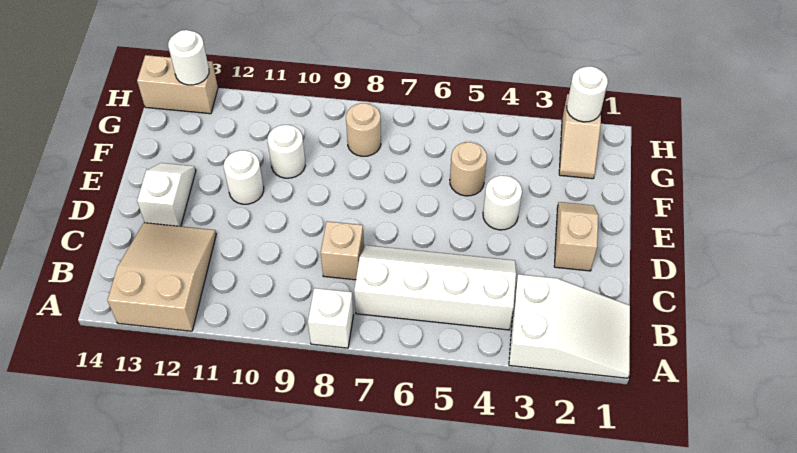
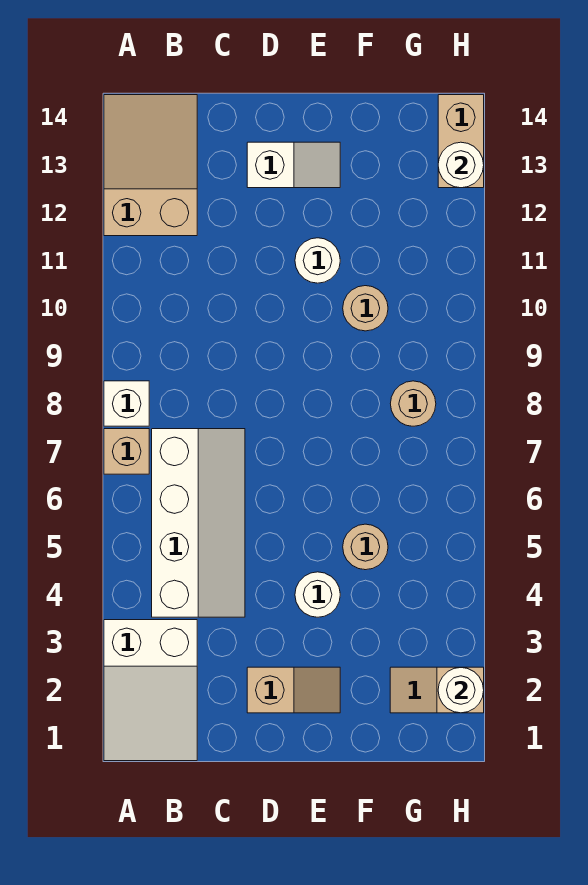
tan 2x3 slope [108,223,216,331] -> tan 2x3 slope turned to [104,95,197,236]
tan 1x1 brick [321,221,364,280] -> tan 1x1 brick moved to [104,429,149,474]
white 1x1 round brick [268,125,305,178] -> tan 1x1 round brick [343,286,388,331]

